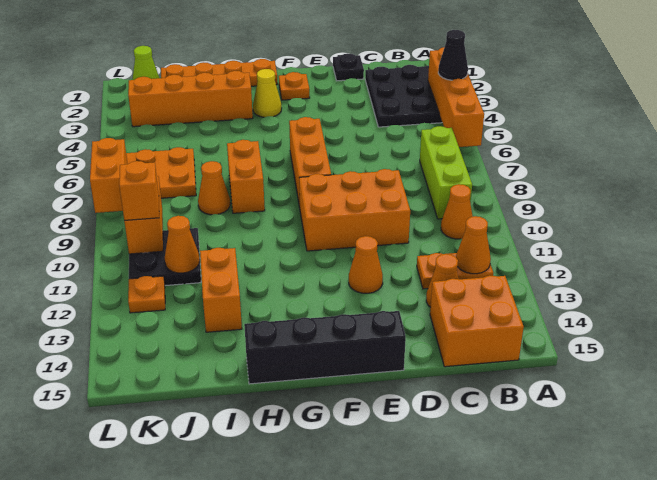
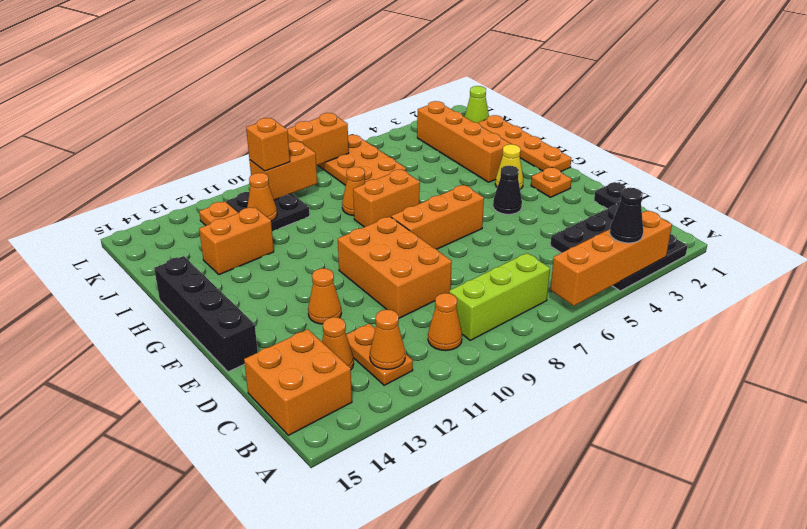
none -> black 1x1 cone [493,166,522,214]

